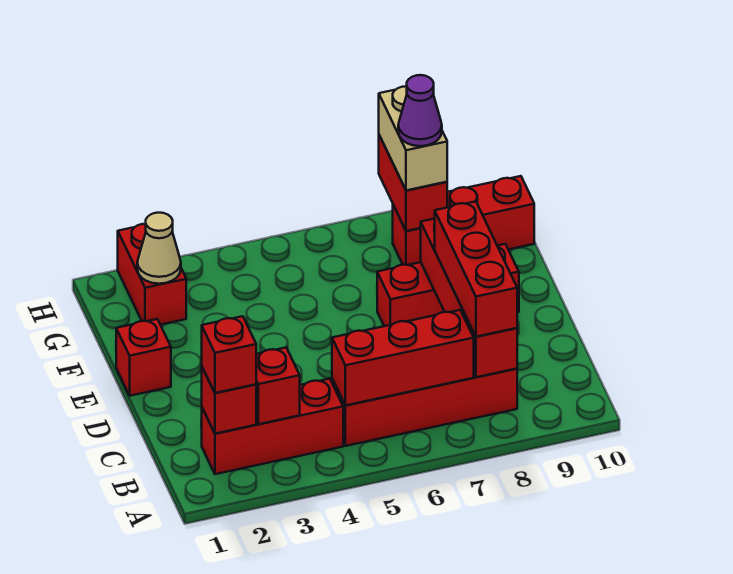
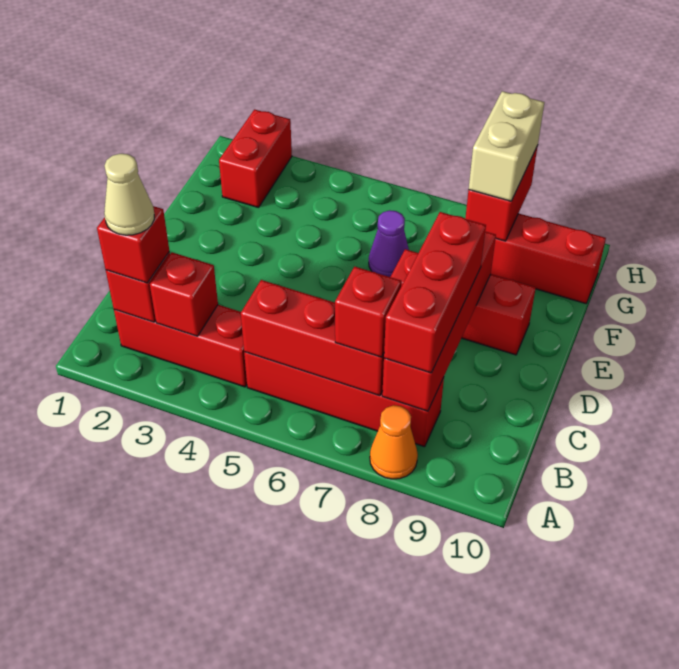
none -> orange 1x1 cone [370,405,418,479]
red 1x1 brick [116,319,171,396] -> red 1x1 brick moved to [335,267,402,357]
tan 1x1 cone [137,213,181,284] -> tan 1x1 cone moved to [104,154,154,235]
purple 1x1 cone [398,75,442,146] -> purple 1x1 cone moved to [369,210,409,277]

